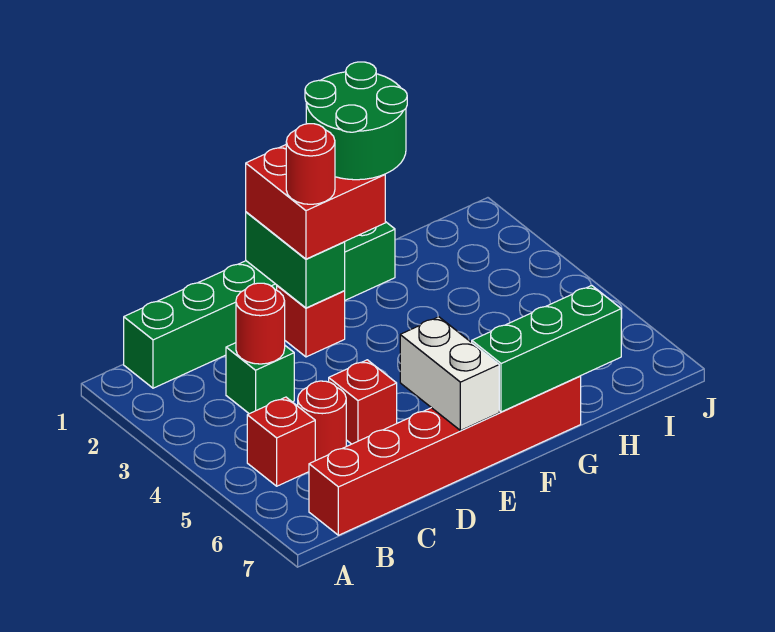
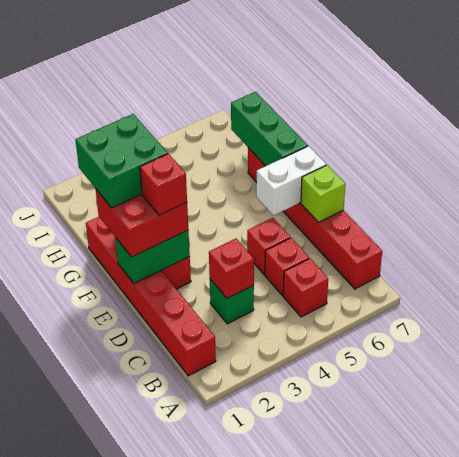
green 1x6 brick [124,222,395,388] -> red 1x6 brick [86,217,216,376]
red 1x1 round brick [236,283,285,364] -> red 1x1 brick [209,239,254,298]
red 1x1 round brick [298,381,346,461] -> red 1x1 brick [265,238,309,296]
none -> lime 1x1 brick [301,165,345,223]
red 1x1 round brick [286,124,335,204] -> red 1x1 brick [140,154,187,215]
green 2x2 round brick [305,62,407,180] -> green 2x2 brick [75,114,168,208]

